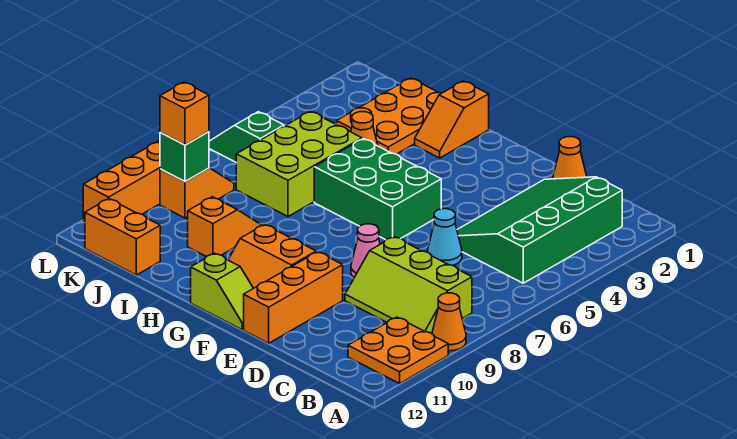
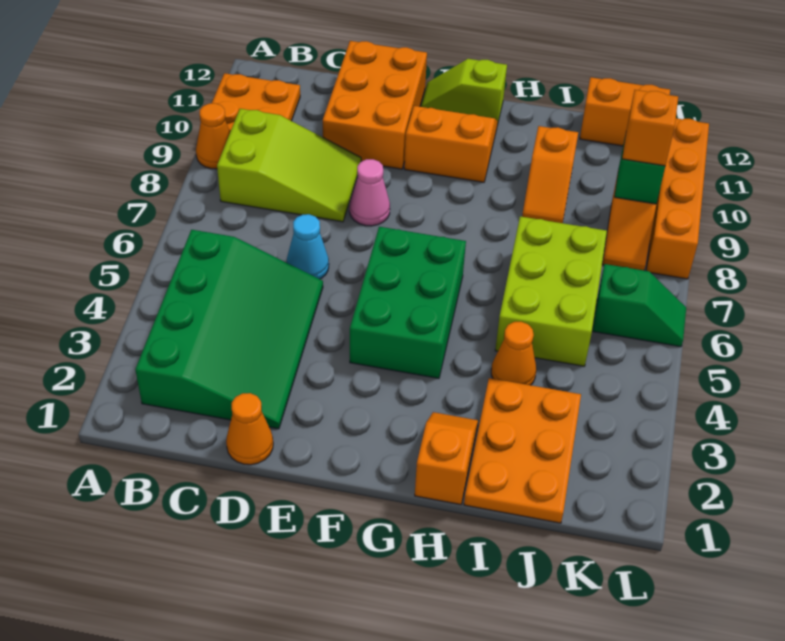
lime 2x3 slope [345,237,472,333] -> lime 2x3 slope turned to [217,109,361,222]
orange 1x3 brick [244,252,343,343] -> orange 2x3 brick [323,41,427,169]
green 2x3 brick [314,139,441,240] -> green 2x3 brick turned to [350,227,466,378]

